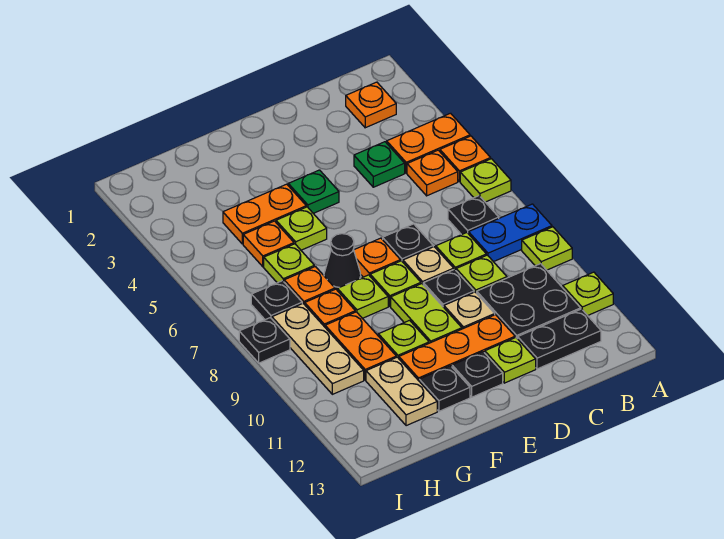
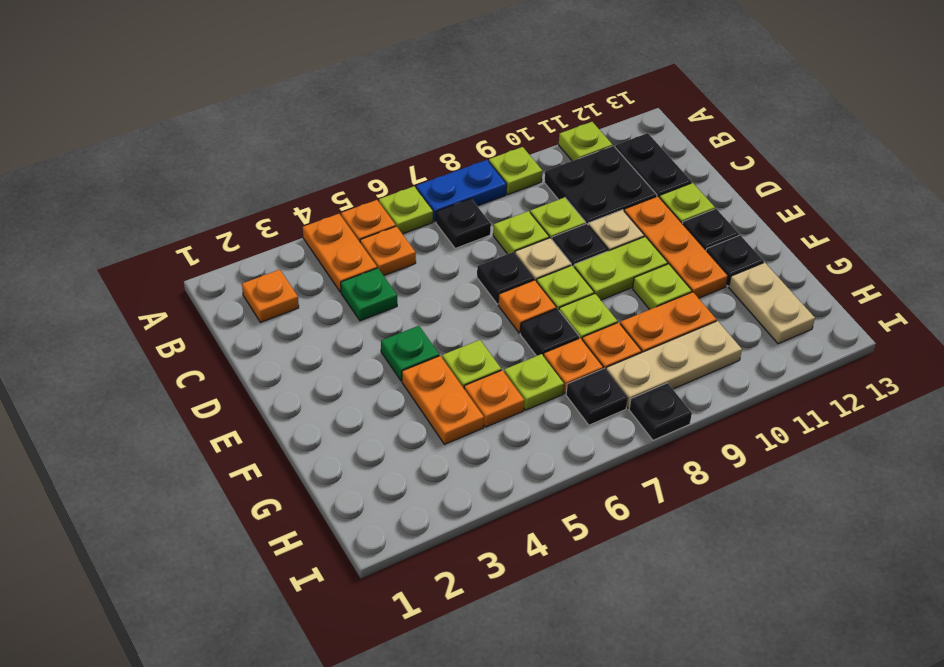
blue 1x2 plate [469,204,552,262] -> blue 1x2 plate turned to [416,160,507,222]
black 1x1 cone [324,234,361,290] -> black 1x1 plate [520,309,579,356]
tan 1x2 plate [366,357,437,426] -> tan 1x2 plate turned to [729,262,815,344]

